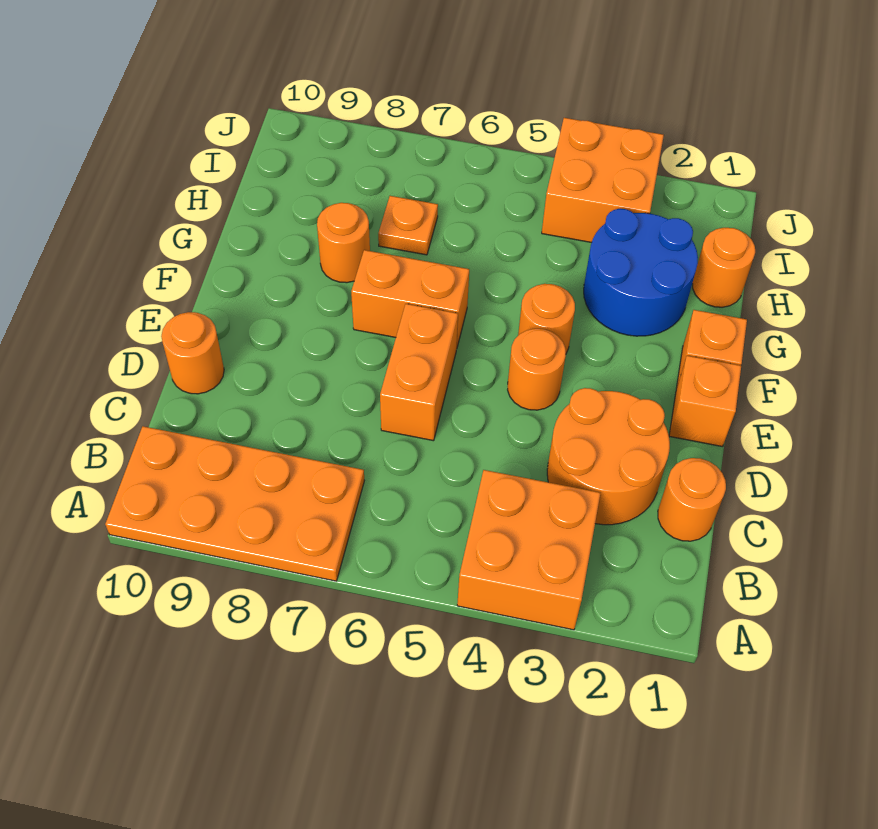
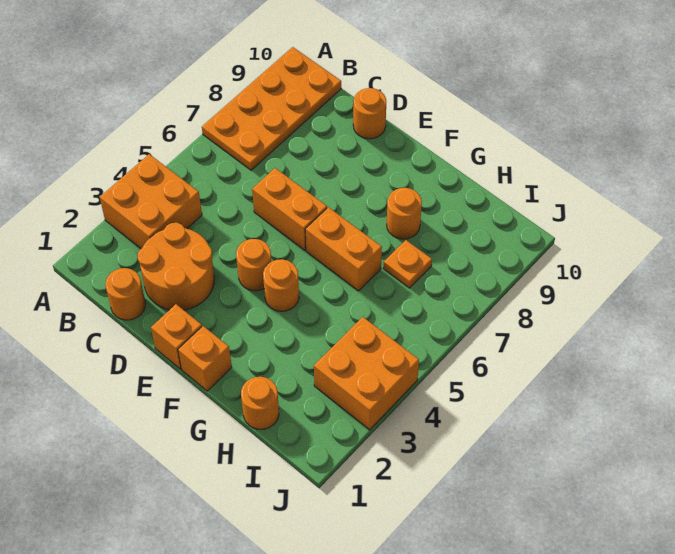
orange 1x2 brick [351,250,469,347] -> orange 1x2 brick turned to [305,207,382,291]
blue 2x2 round brick [584,209,698,336] -> none

